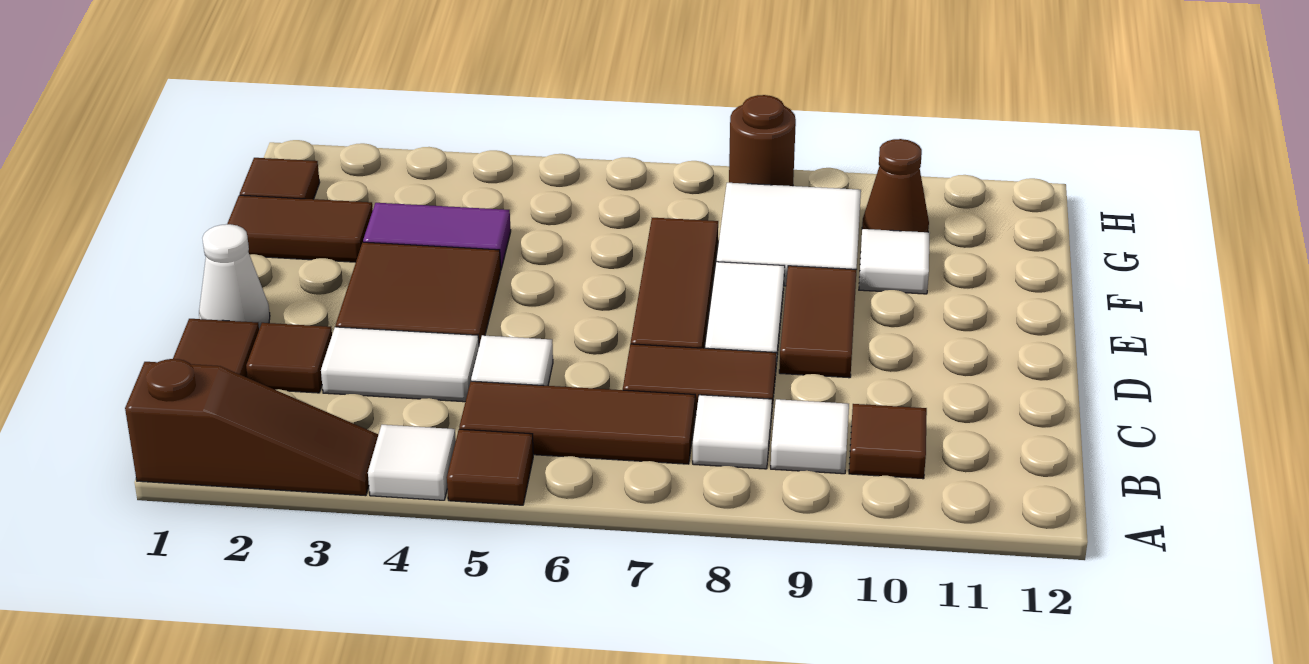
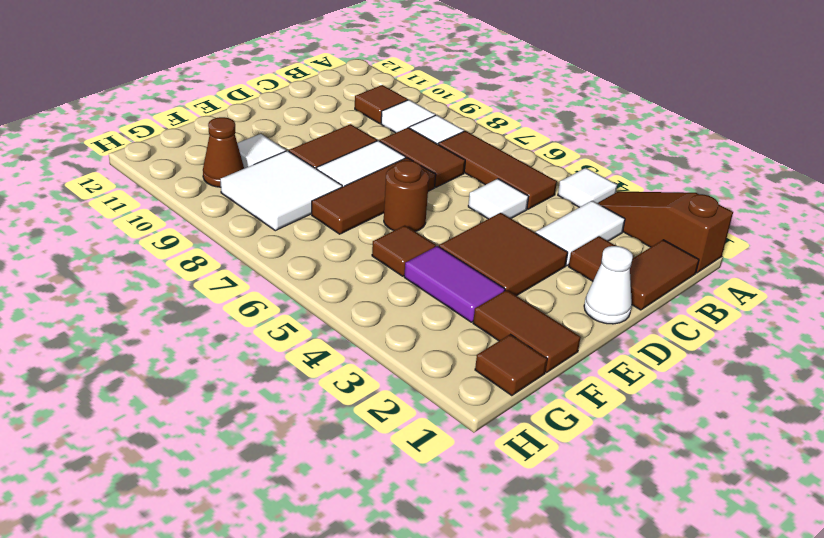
brown 1x1 tile [447,429,533,505] -> brown 1x1 tile moved to [372,225,436,276]
white 1x2 tile [321,327,479,402] -> white 1x2 tile turned to [536,201,625,266]
brown 1x1 round brick [729,95,796,186] -> brown 1x1 round brick moved to [384,160,429,231]

